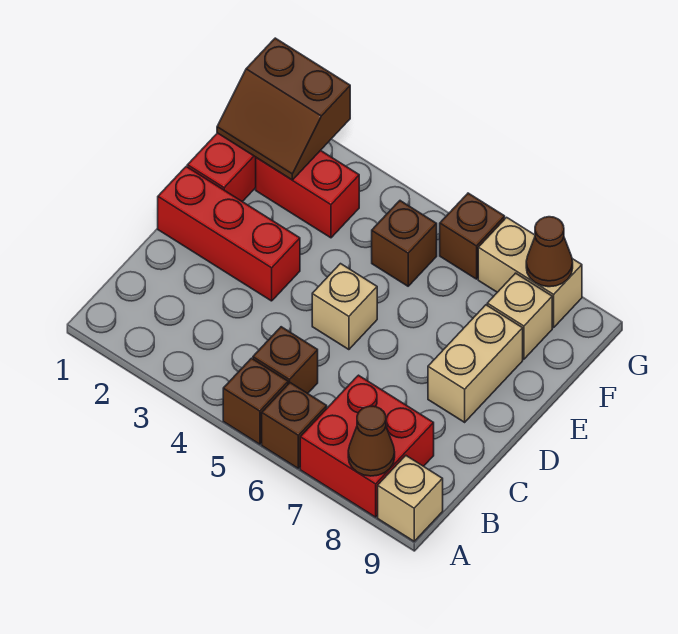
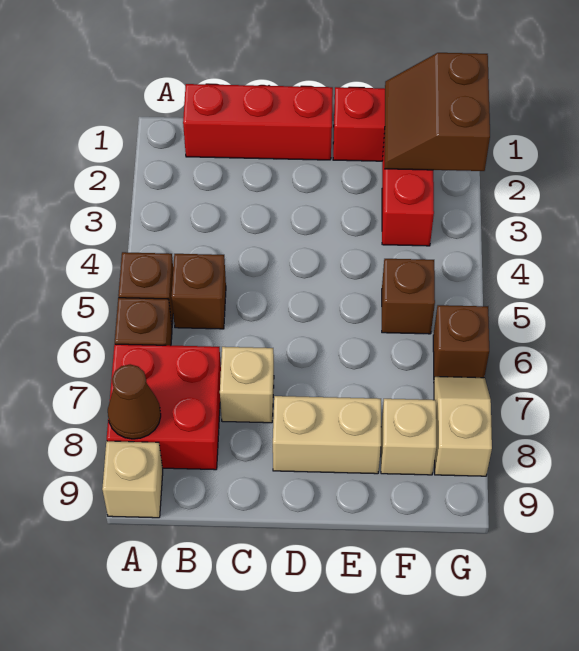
red 1x3 brick [158,167,300,301] -> red 1x3 brick turned to [183,84,333,160]
tan 1x1 brick [312,264,377,350] -> tan 1x1 brick moved to [220,347,274,423]
tan 1x2 brick [478,217,582,328] -> tan 1x2 slope [434,377,492,476]
brown 1x1 cone [526,217,573,287] -> none

